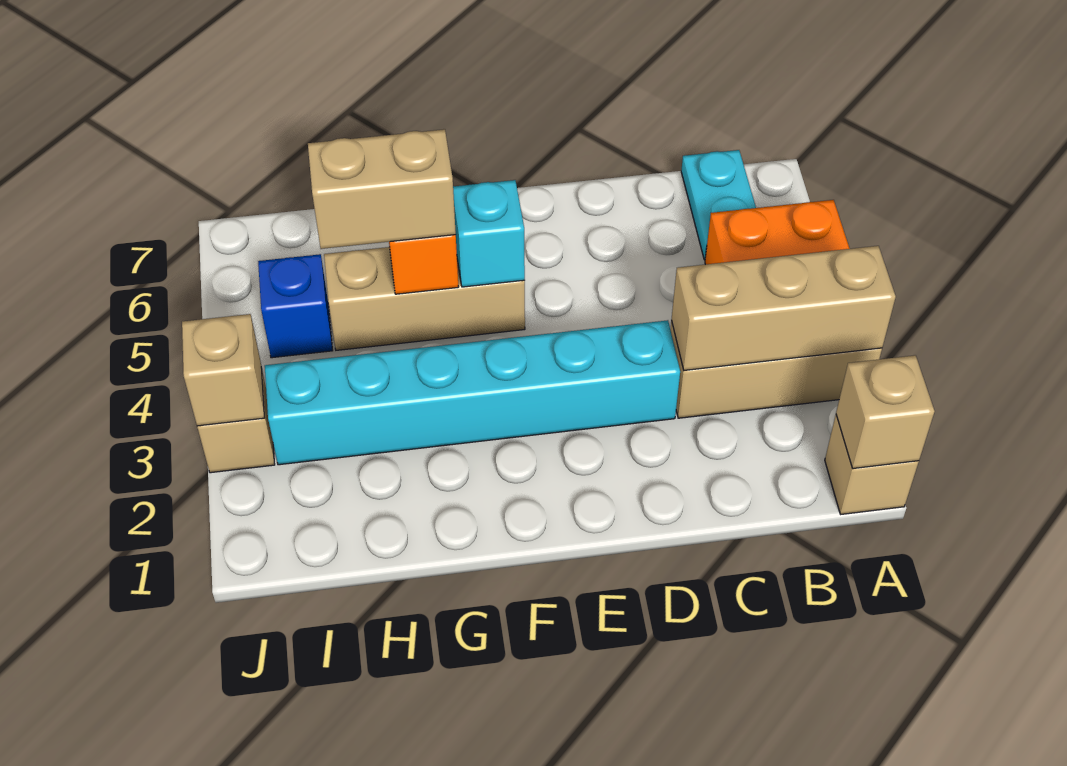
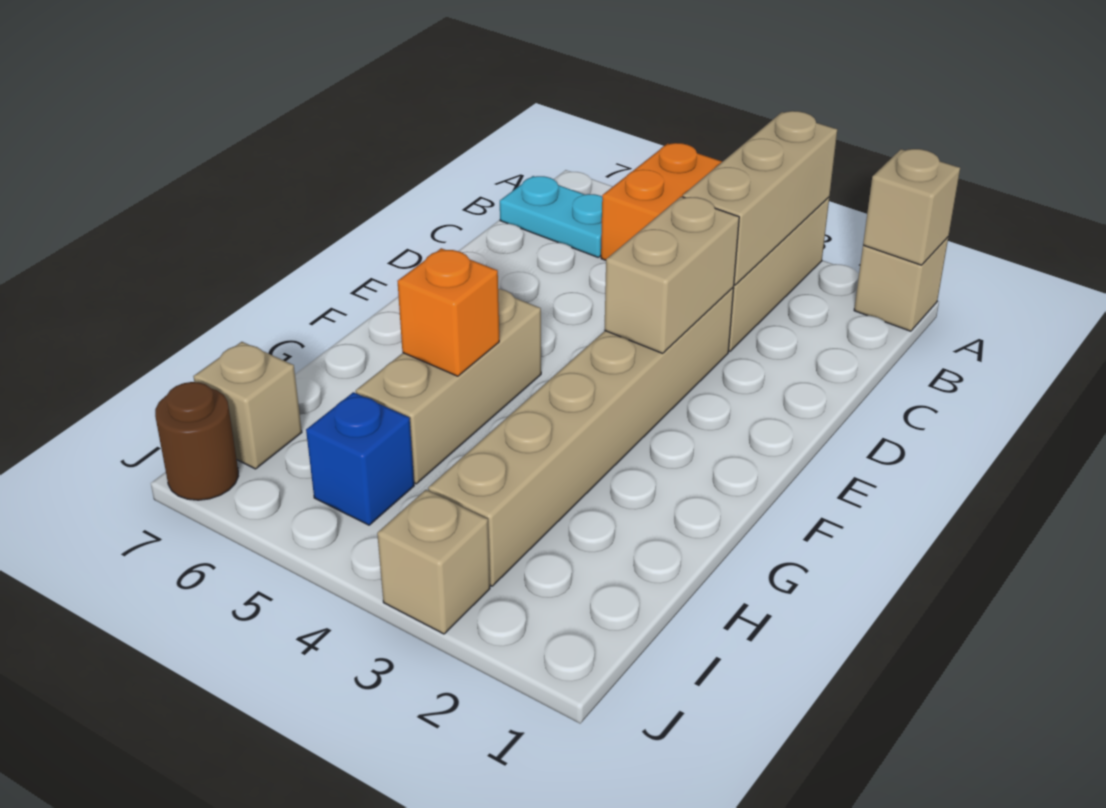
cyan 1x6 brick [265,320,680,465] -> tan 1x6 brick [428,288,734,586]
cyan 1x1 brick [453,180,525,287] -> none
tan 1x2 brick [308,129,456,249] -> tan 1x2 brick moved to [604,197,739,353]
tan 1x1 brick [182,314,264,426] -> tan 1x1 brick moved to [193,342,302,469]
none -> brown 1x1 round brick [155,382,238,500]

